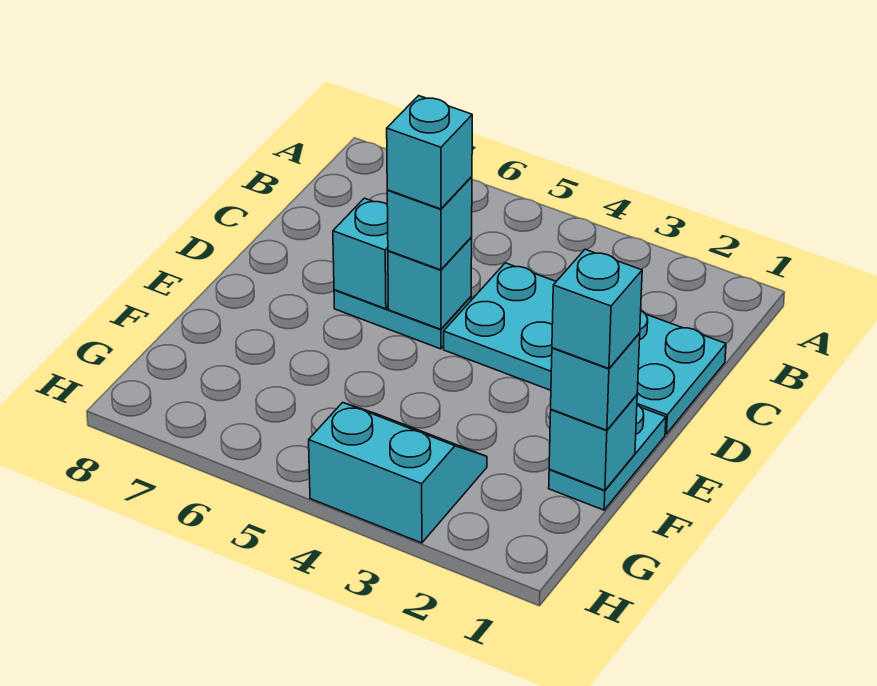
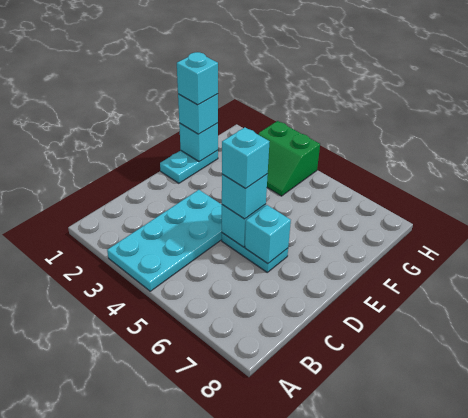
cyan 2x4 plate [444,263,726,434] -> cyan 2x4 plate turned to [107,190,222,291]
cyan 2x2 slope [309,402,487,543] -> green 2x2 slope [258,121,320,196]

